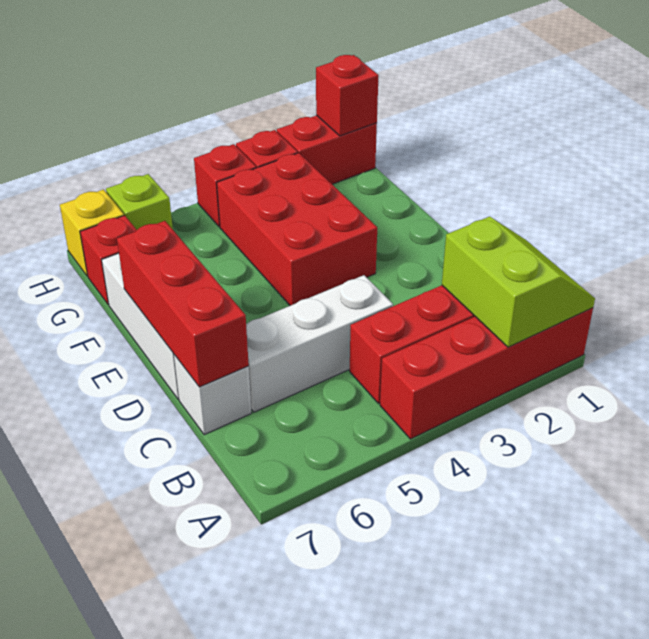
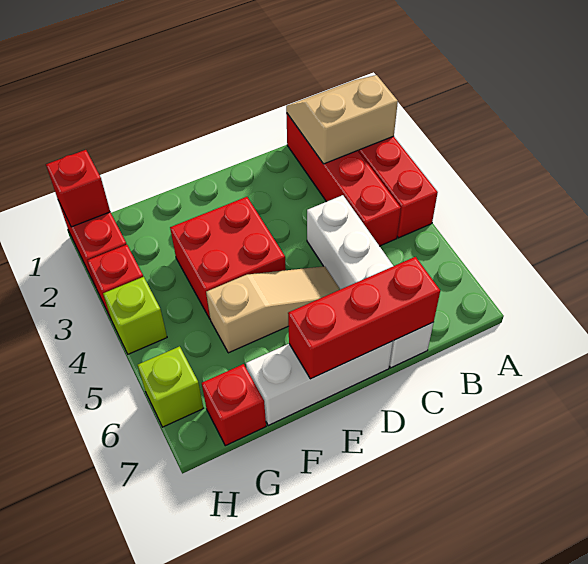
lime 2x2 slope [442,217,595,347] -> tan 2x2 slope [286,75,398,164]
none -> tan 1x3 slope [206,266,340,353]
red 2x3 brick [217,153,377,306] -> red 2x2 brick [170,197,286,319]
red 1x1 brick [194,144,256,227] -> lime 1x1 brick [103,277,167,354]
yellow 1x1 brick [60,190,124,276] -> none

